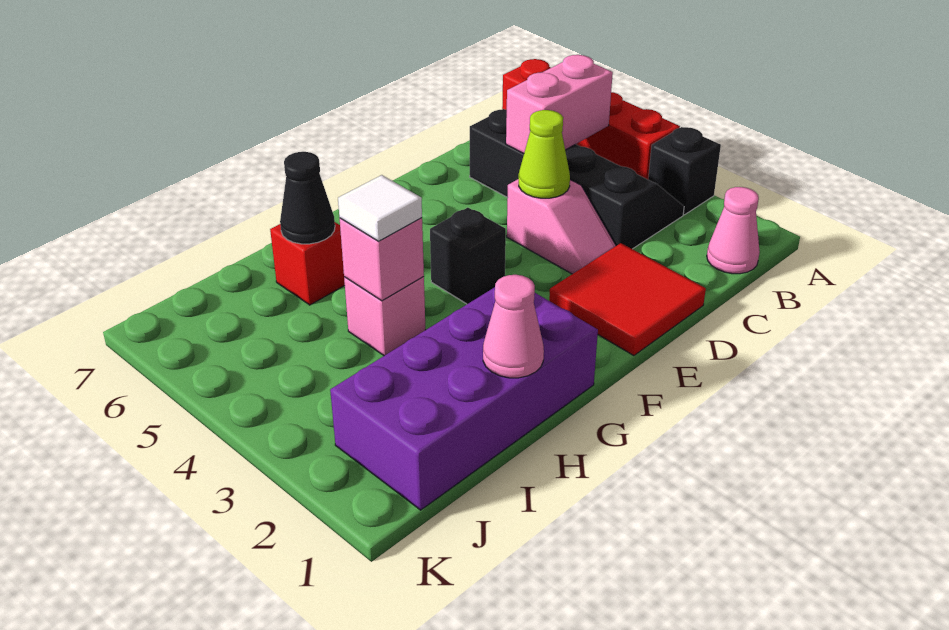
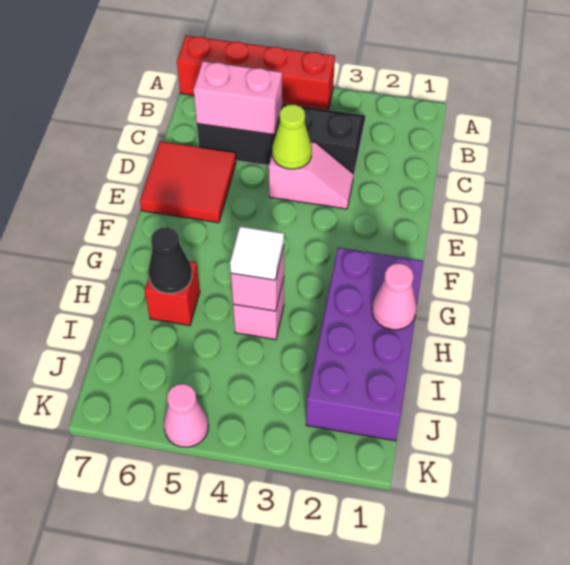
black 1x1 brick [648,127,721,215] -> none
pink 1x1 cone [707,187,760,274] -> pink 1x1 cone moved to [164,384,209,447]
pink 1x2 brick [506,55,613,153] -> pink 1x2 brick turned to [194,61,282,135]
red 2x2 tile [549,243,706,356] -> red 2x2 tile moved to [140,141,236,223]
black 1x1 brick [430,208,506,304] -> none

